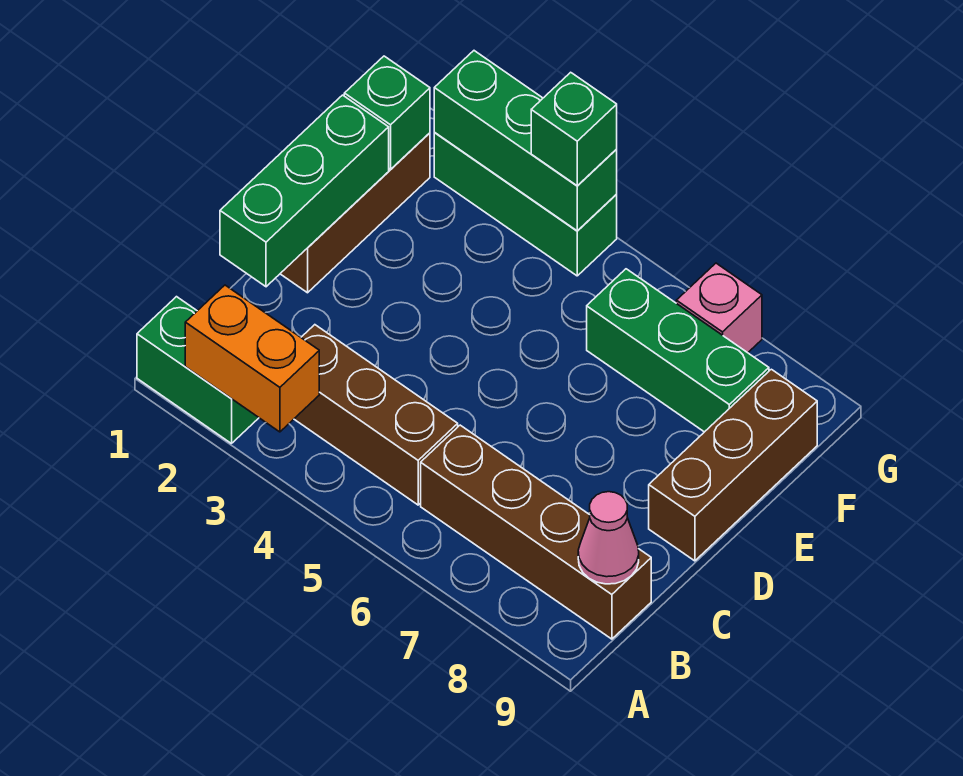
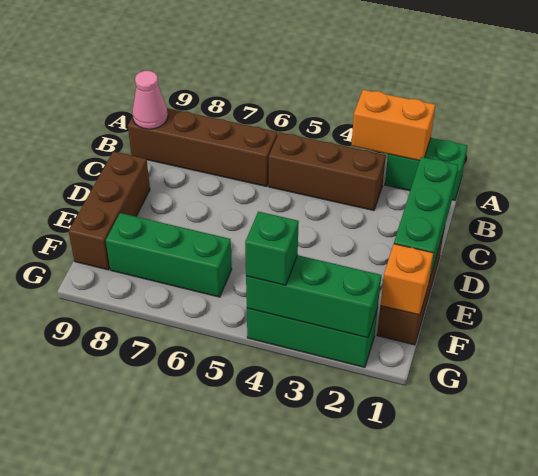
green 1x1 brick [344,56,430,169] -> orange 1x1 brick [380,244,433,315]
pink 1x1 brick [676,263,762,353] -> none

